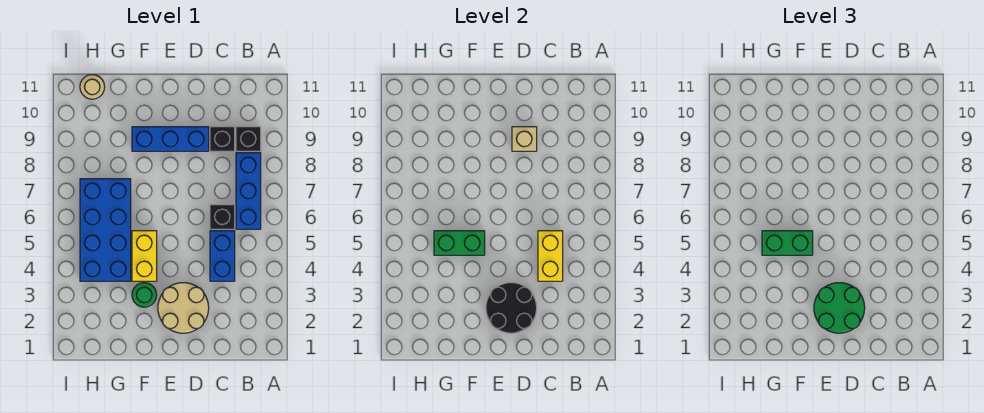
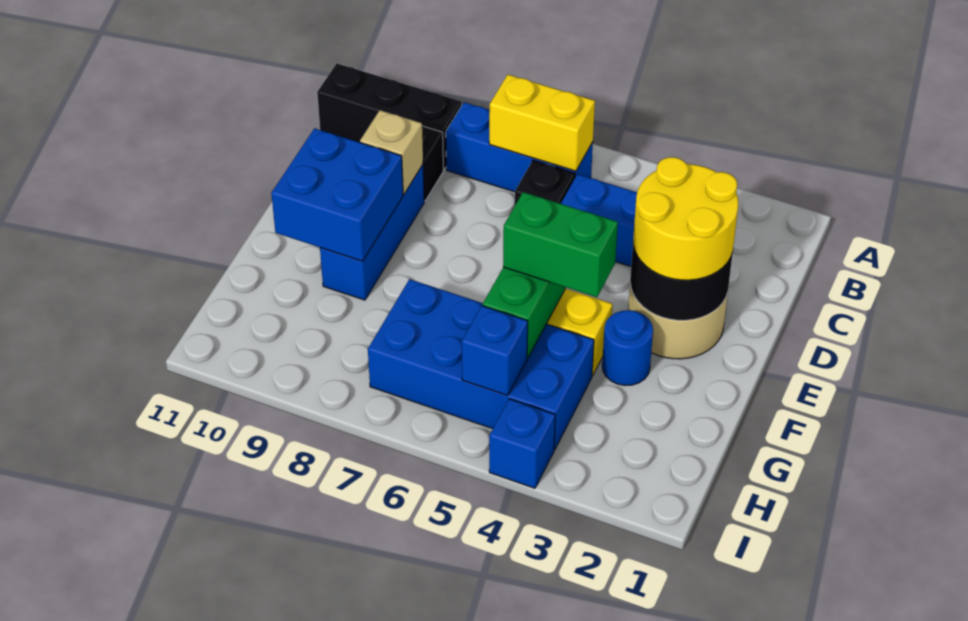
black 1x1 brick [236,127,261,151] -> black 1x3 brick [317,64,462,170]
yellow 1x2 brick [538,231,563,281] -> yellow 1x2 brick moved to [489,75,595,171]
green 2x2 round brick [814,283,865,333] -> yellow 2x2 round brick [633,157,738,280]
none -> blue 2x2 brick [271,128,403,261]
green 1x1 round brick [132,283,157,307] -> blue 1x1 round brick [602,310,653,386]
green 1x2 brick [762,231,813,255] -> green 1x2 brick turned to [503,192,618,297]
none -> blue 1x1 brick [462,306,528,395]
tan 1x1 round brick [80,75,105,99] -> none
none -> blue 1x1 brick [489,399,555,488]

